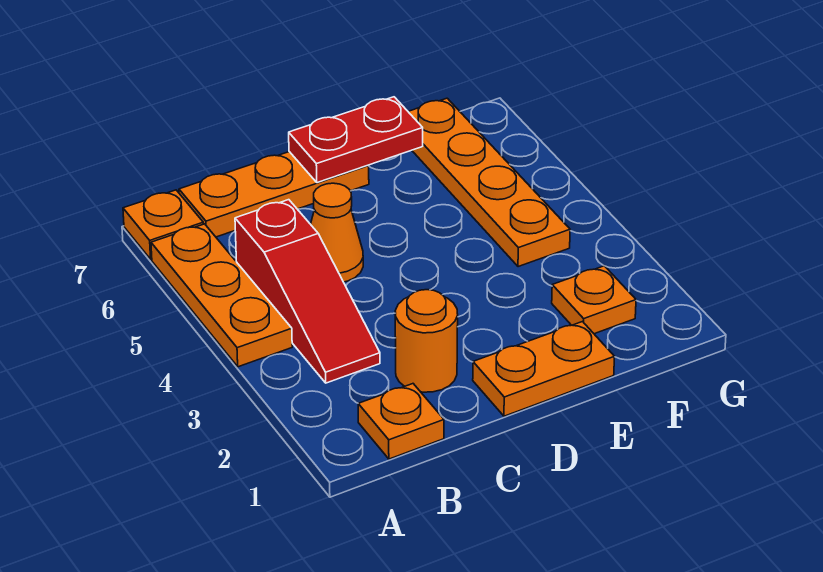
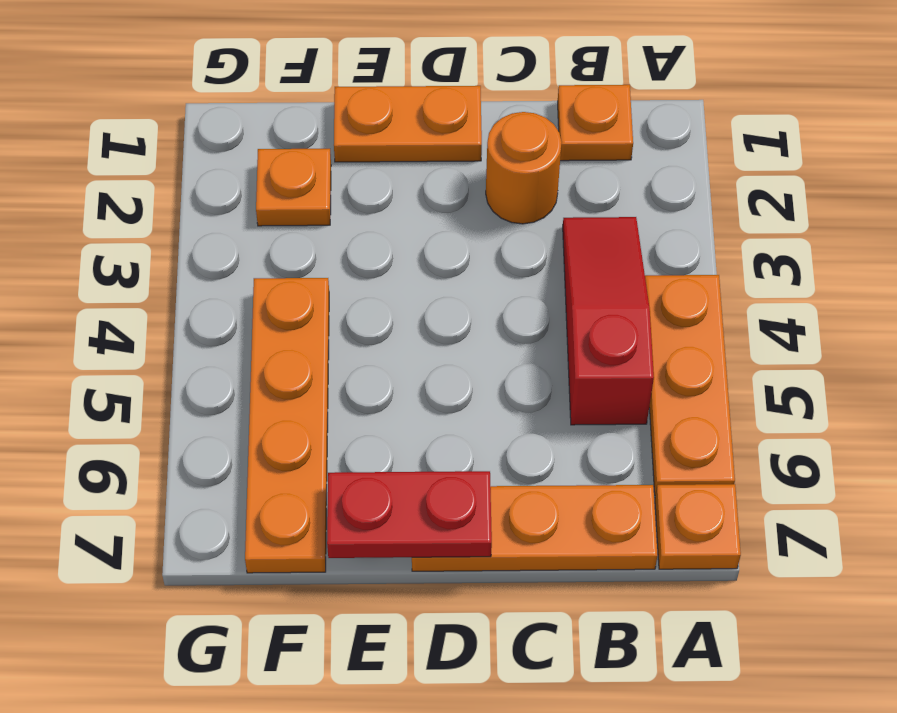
orange 1x1 cone [311,183,363,282] -> none

